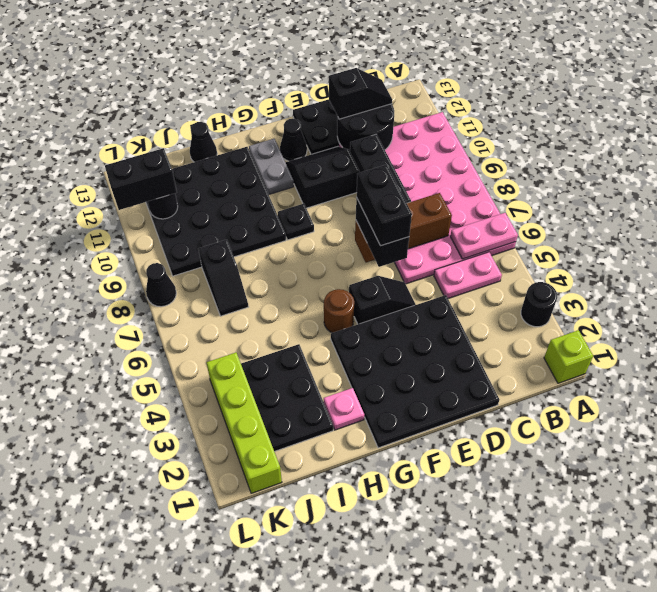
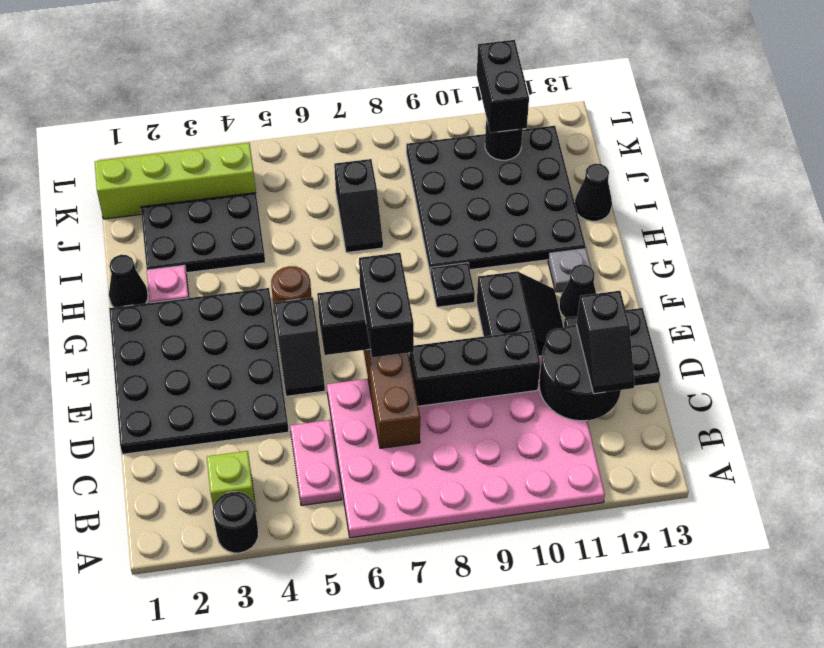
lime 1x1 brick [544,330,593,383] -> lime 1x1 brick moved to [207,451,256,511]
pink 1x2 plate [450,213,518,259] -> none
black 1x2 brick [356,165,412,246] -> black 1x2 brick turned to [359,253,414,358]
grey 1x2 plate [249,139,294,195] -> grey 1x1 plate [548,248,591,292]
black 1x2 slope [199,240,249,316] -> black 1x2 slope turned to [334,159,383,253]
black 1x1 cone [146,263,176,307] -> black 1x1 cone moved to [109,255,148,307]

